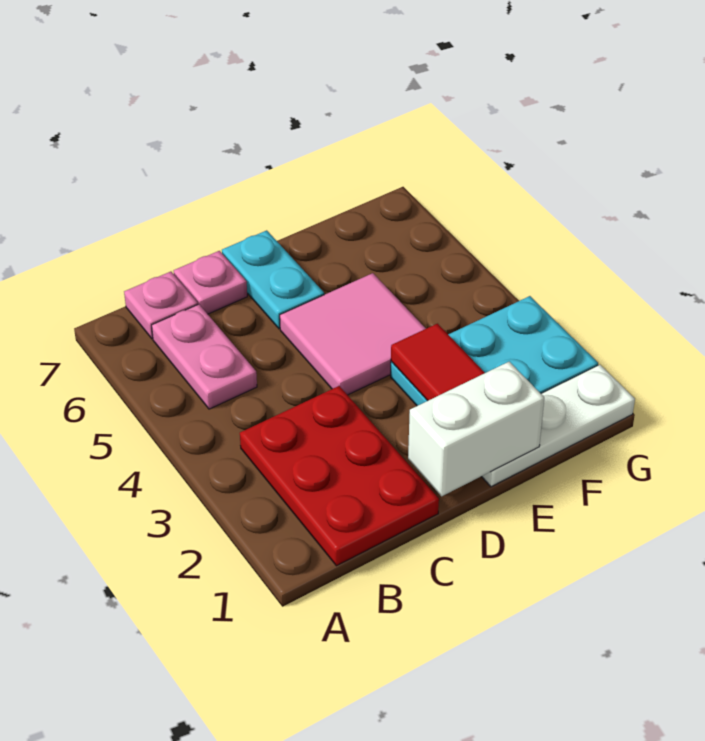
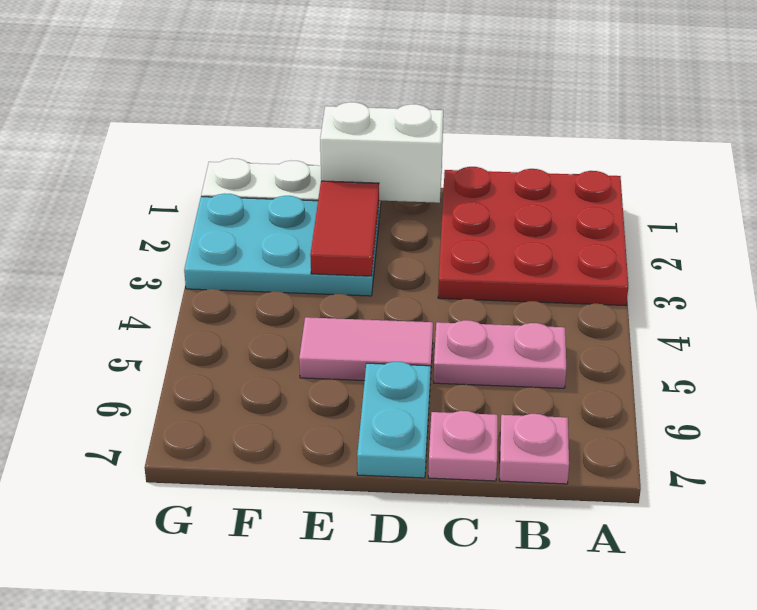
red 2x3 plate [240,386,439,566] -> red 3x3 plate [438,167,628,306]
pink 1x2 plate [152,304,257,409] -> pink 1x2 plate turned to [434,320,566,388]
pink 2x2 tile [280,273,426,395] -> pink 1x2 tile [299,317,433,380]

